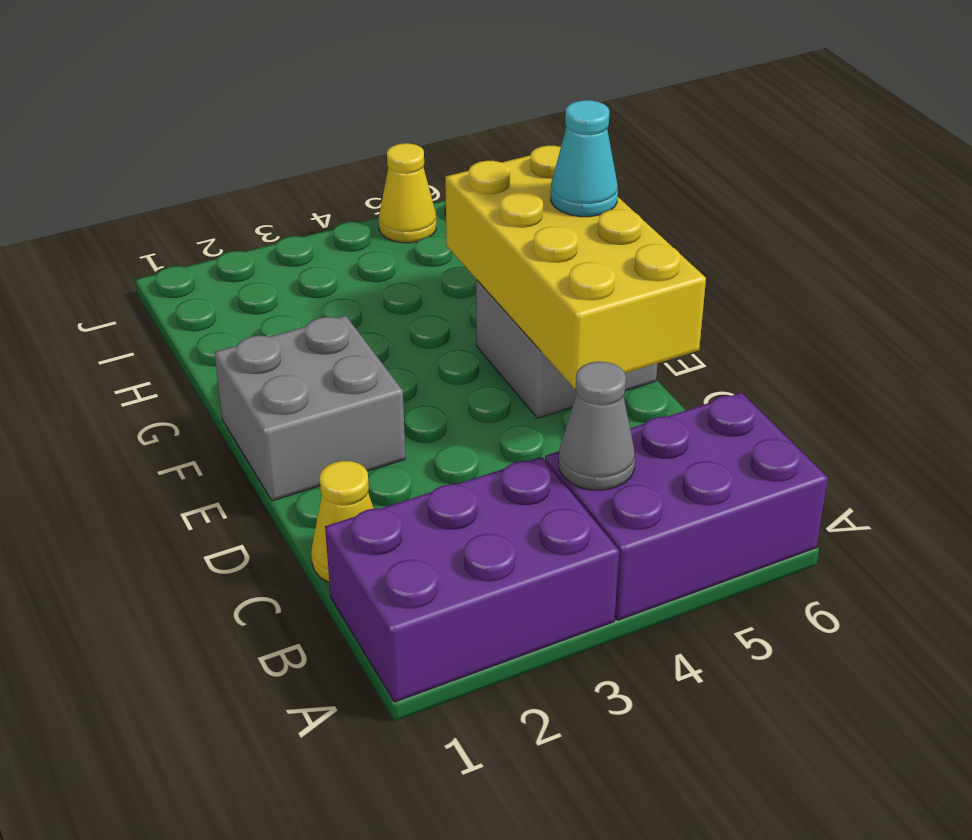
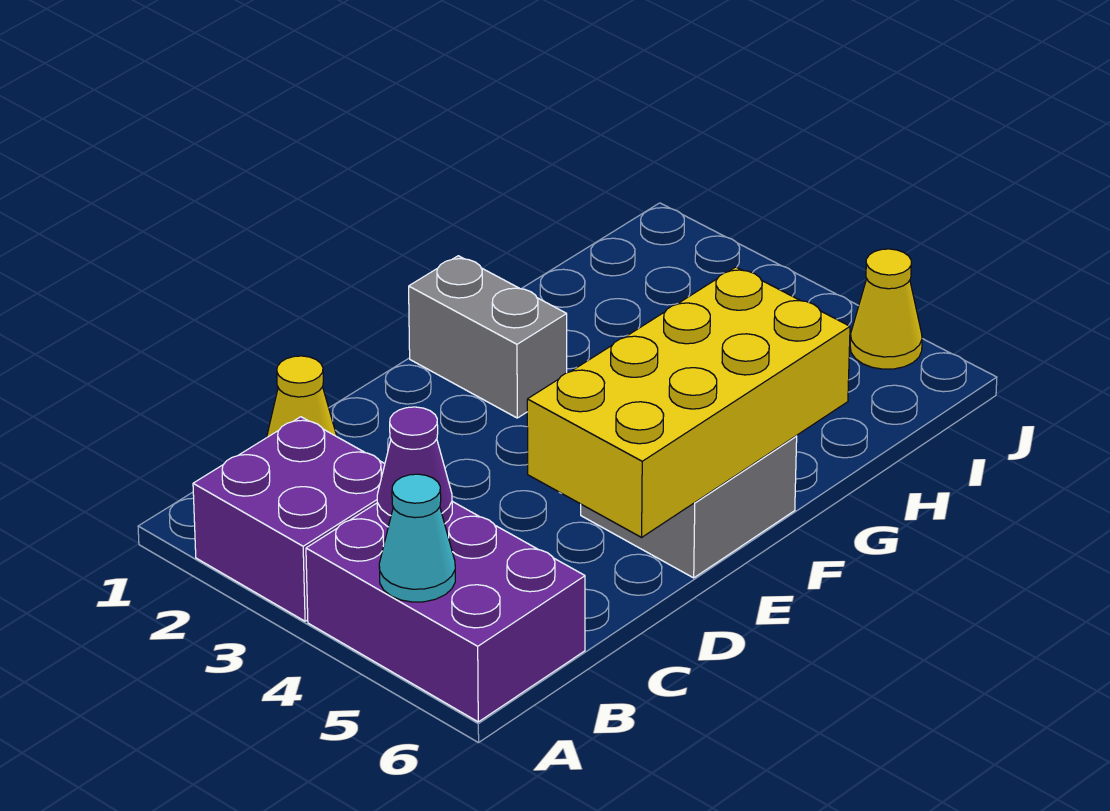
purple 2x3 brick [325,457,619,702] -> purple 2x2 brick [193,417,385,621]
grey 1x1 cone [559,362,635,490] -> purple 1x1 cone [377,407,452,527]
grey 2x2 brick [214,316,405,501] -> grey 1x2 brick [409,256,567,418]
cyan 1x1 cone [551,100,618,217] -> cyan 1x1 cone moved to [379,474,455,602]

